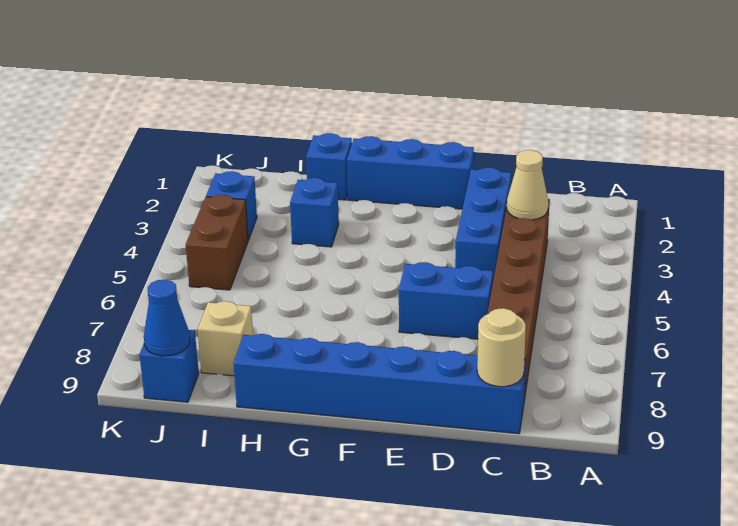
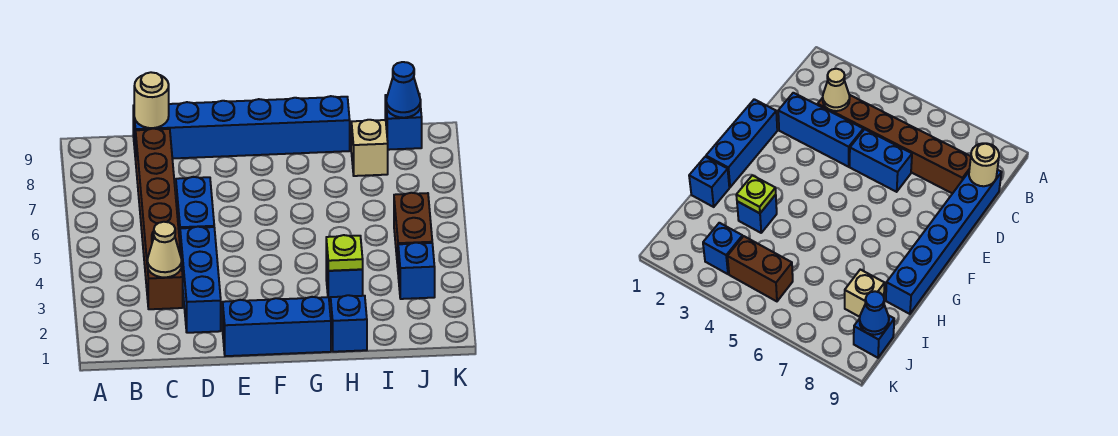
blue 1x2 brick [399,262,493,339] -> blue 1x2 brick turned to [176,177,214,241]
none -> lime 1x1 plate [326,235,363,271]

